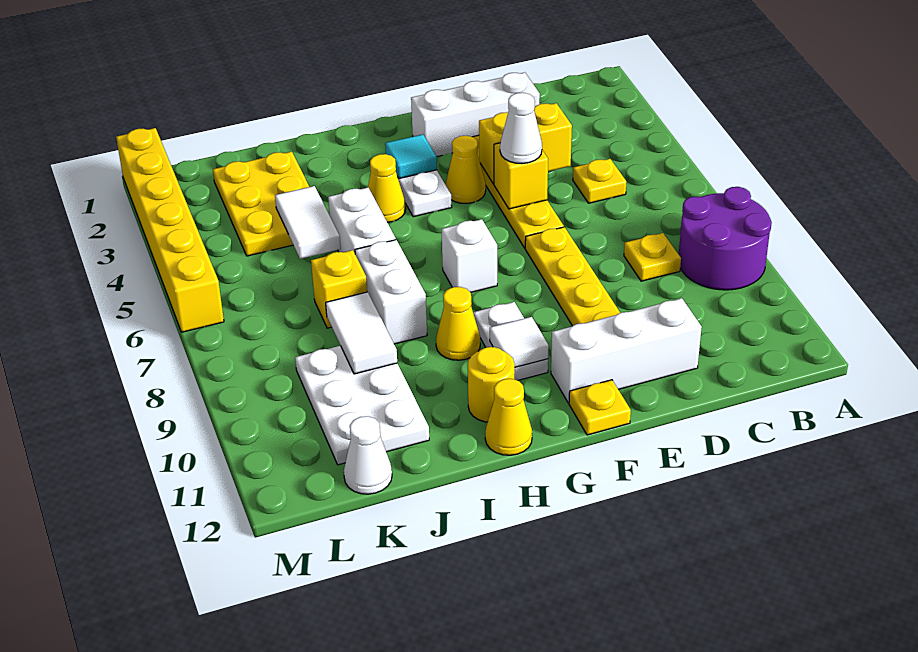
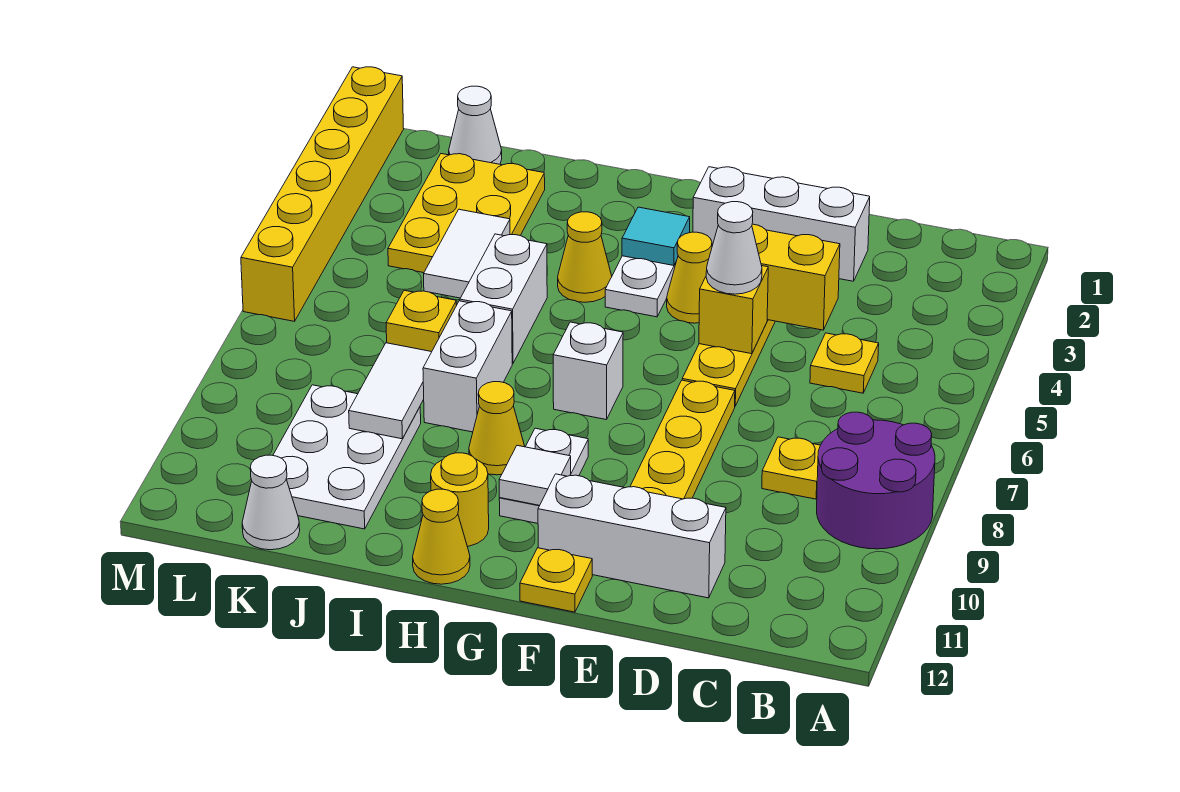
none -> white 1x1 cone [449,86,502,164]

